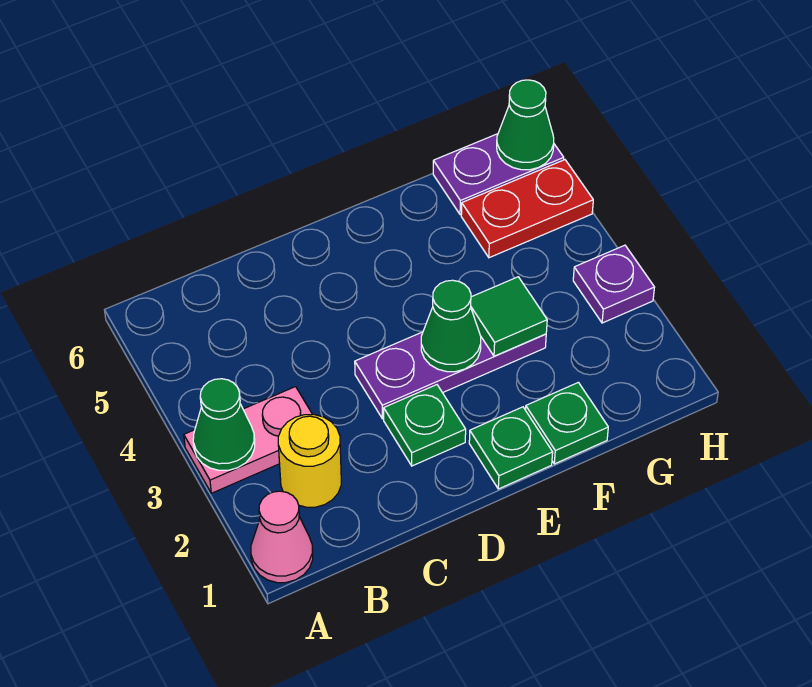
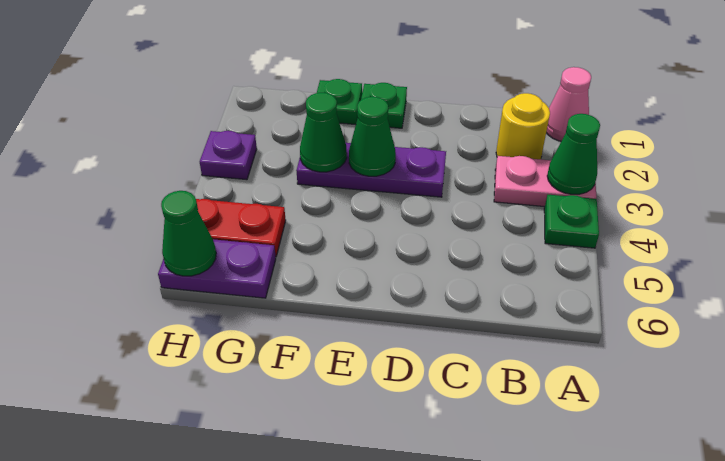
green 1x1 plate [384,385,466,466] -> green 1x1 plate moved to [544,195,599,248]
green 1x1 tile [471,277,547,356] -> green 1x1 cone [300,93,347,172]

